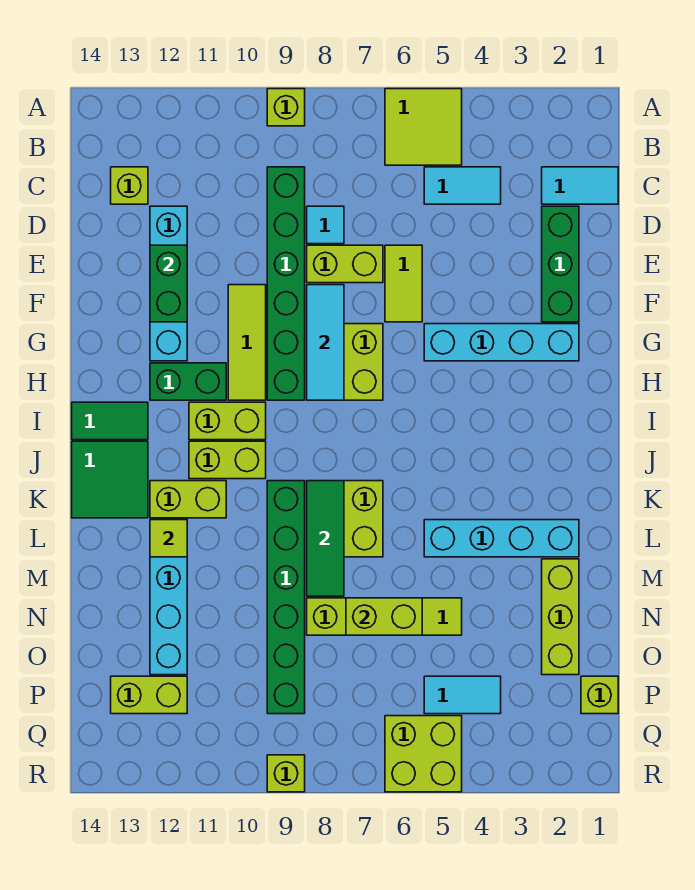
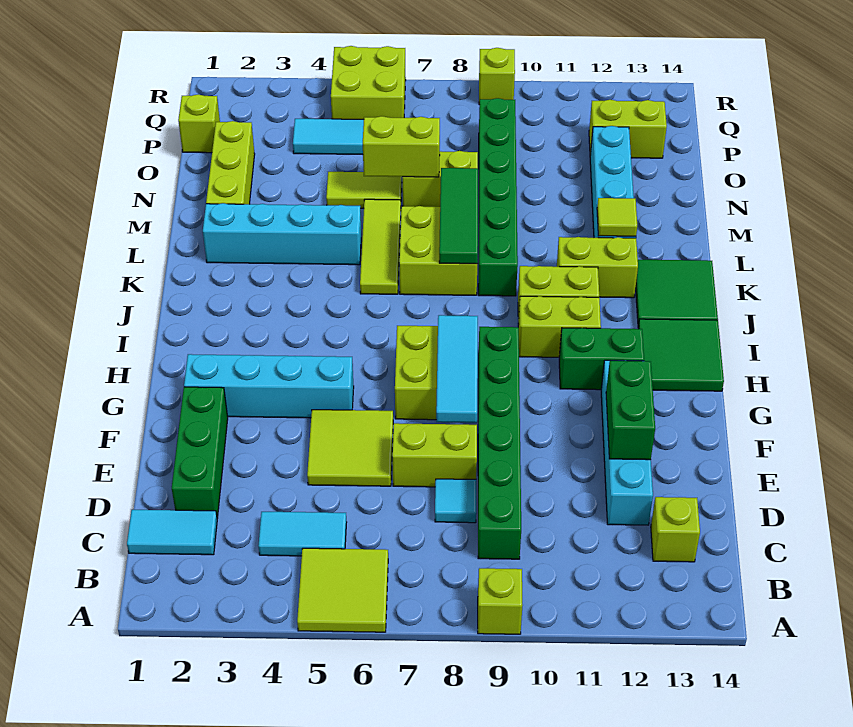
lime 1x2 tile [385,245,422,322] -> lime 2x2 tile [307,410,393,486]
lime 1x3 tile [228,285,266,400] -> lime 1x3 tile moved to [360,199,401,294]
green 1x2 tile [72,402,148,440] -> green 2x2 tile [638,319,724,391]

